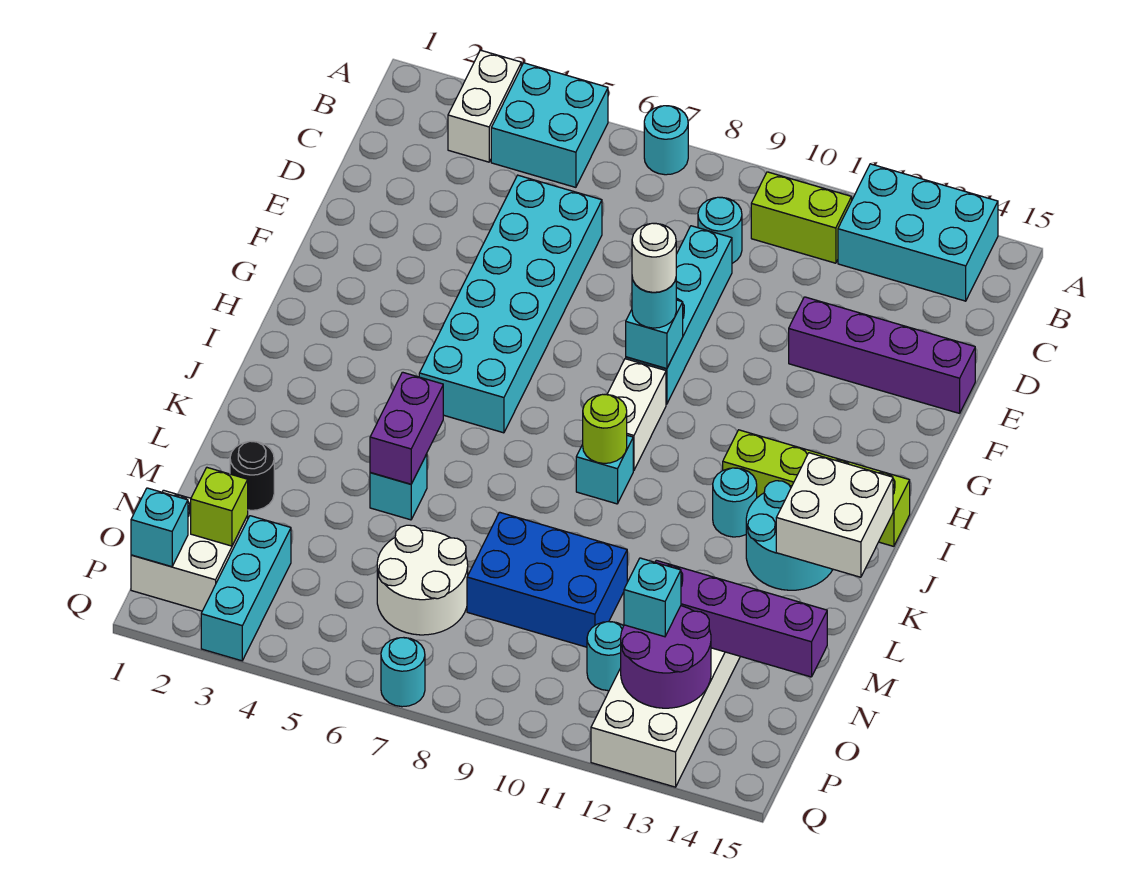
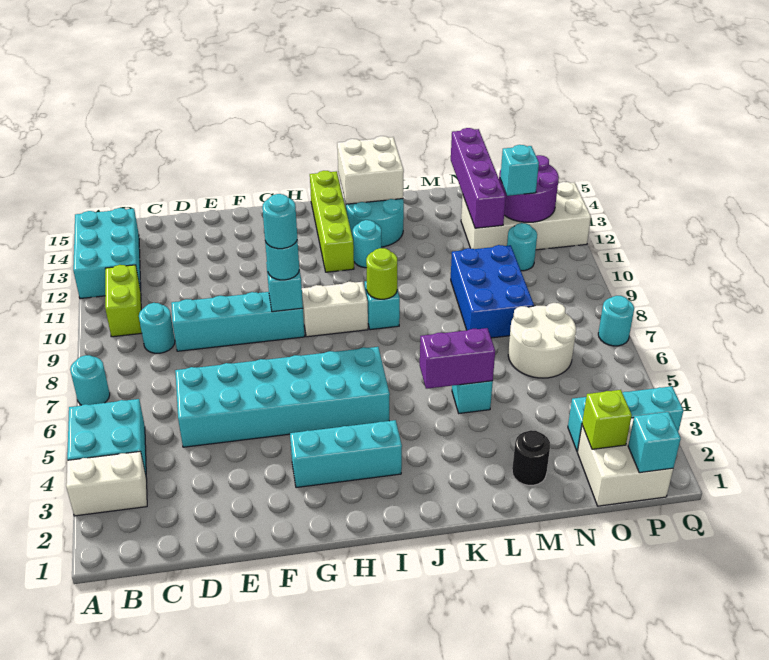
purple 1x4 brick [789,297,975,413] -> none
none -> cyan 1x3 brick [290,420,402,488]
white 1x1 round brick [632,223,676,292] -> cyan 1x1 round brick [262,194,297,249]

